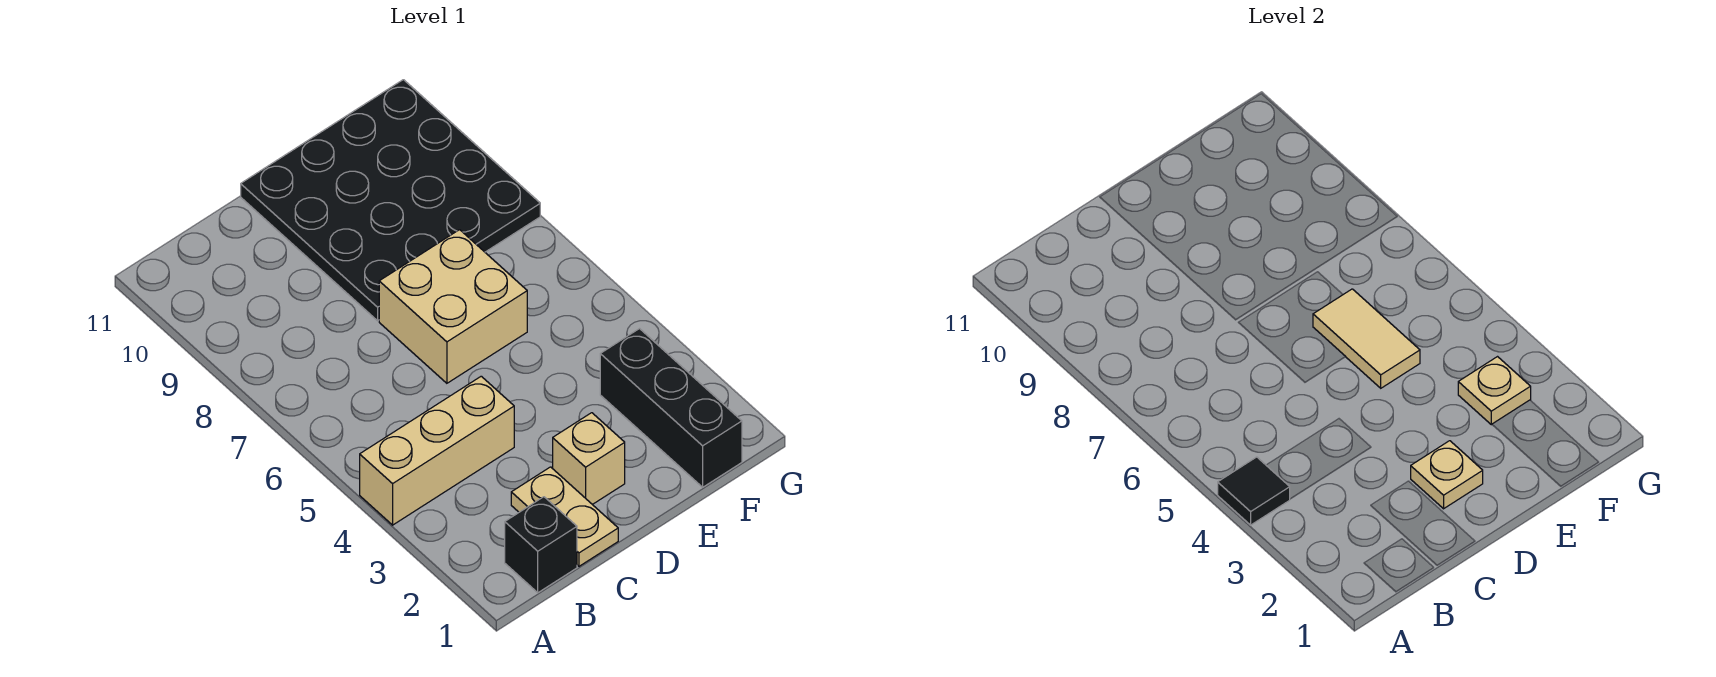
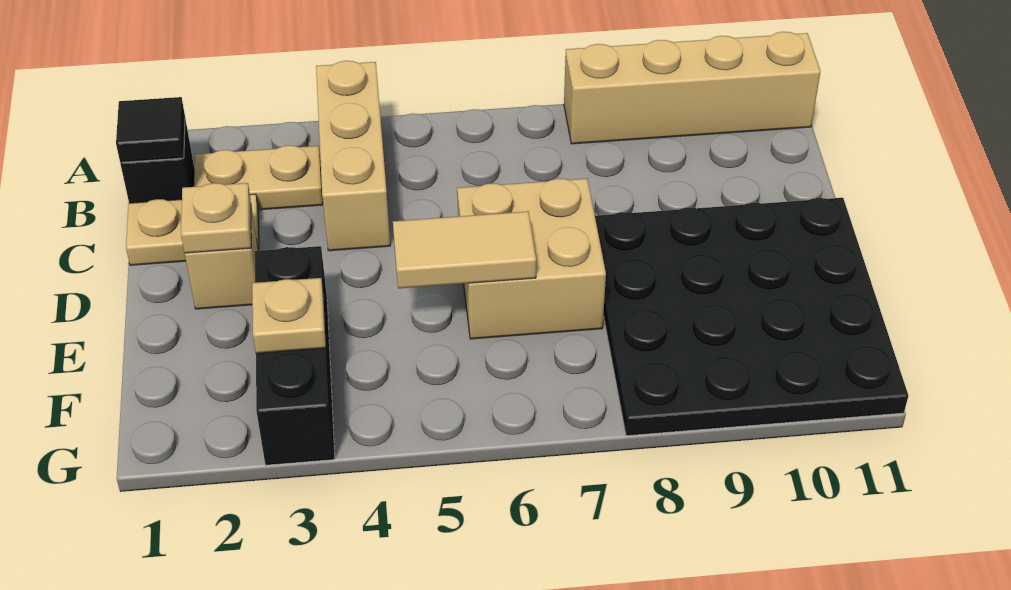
black 1x1 tile [1218,457,1290,525] -> black 1x1 tile moved to [116,97,185,163]
none -> tan 1x4 brick [564,32,821,144]
none -> tan 1x2 plate [194,146,323,210]
black 1x3 brick [600,329,742,487] -> black 1x3 brick turned to [255,246,335,465]

